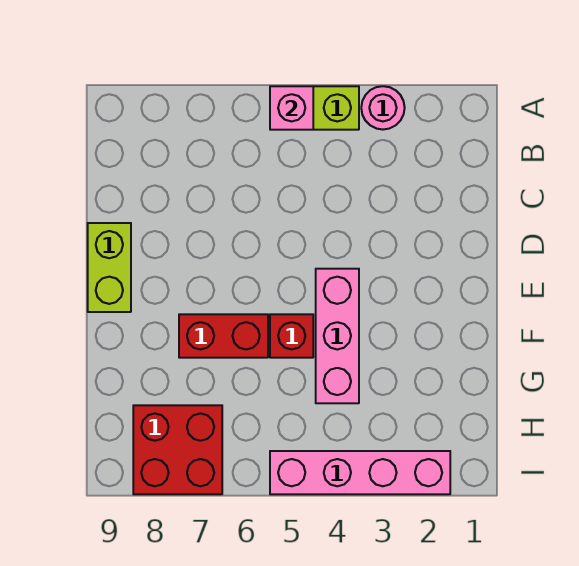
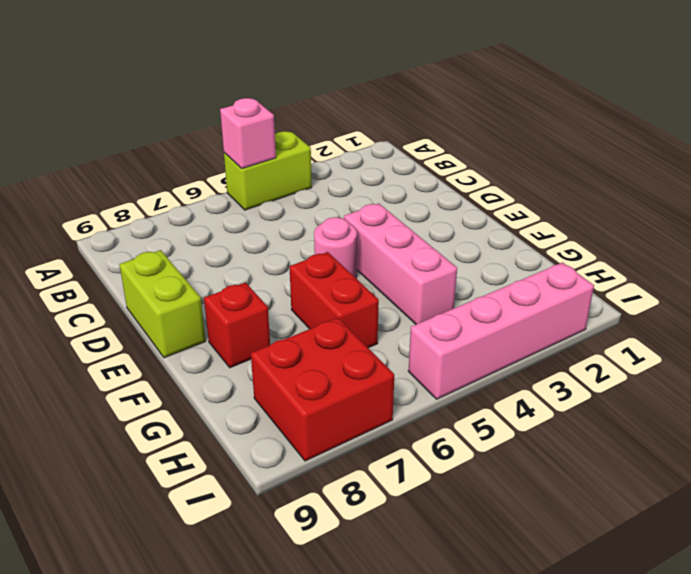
pink 1x1 round brick [361,86,405,130] -> pink 1x1 round brick moved to [314,217,357,278]
red 1x1 brick [270,314,313,358] -> red 1x1 brick moved to [204,282,270,368]
red 1x2 brick [179,314,268,358] -> red 1x2 brick turned to [289,252,379,348]

